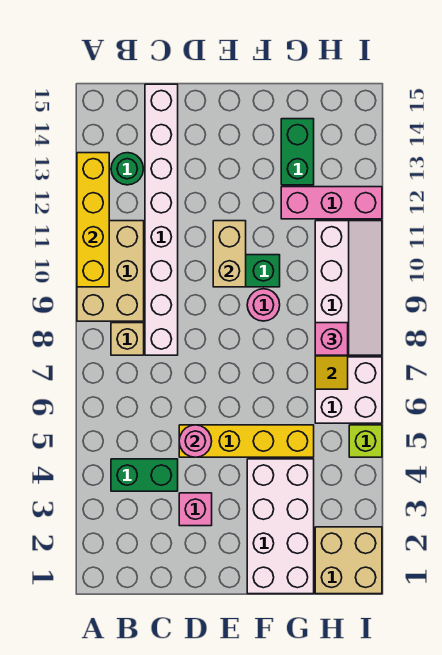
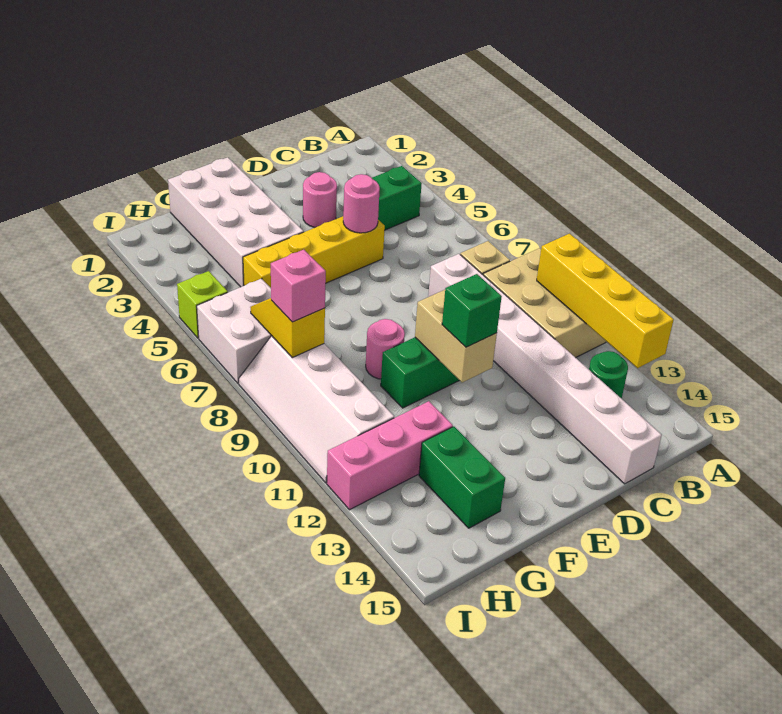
pink 1x1 brick [179,493,212,526] -> pink 1x1 round brick [303,172,337,227]
none -> green 1x1 brick [442,274,502,347]
tan 2x2 brick [315,527,382,594] -> none

